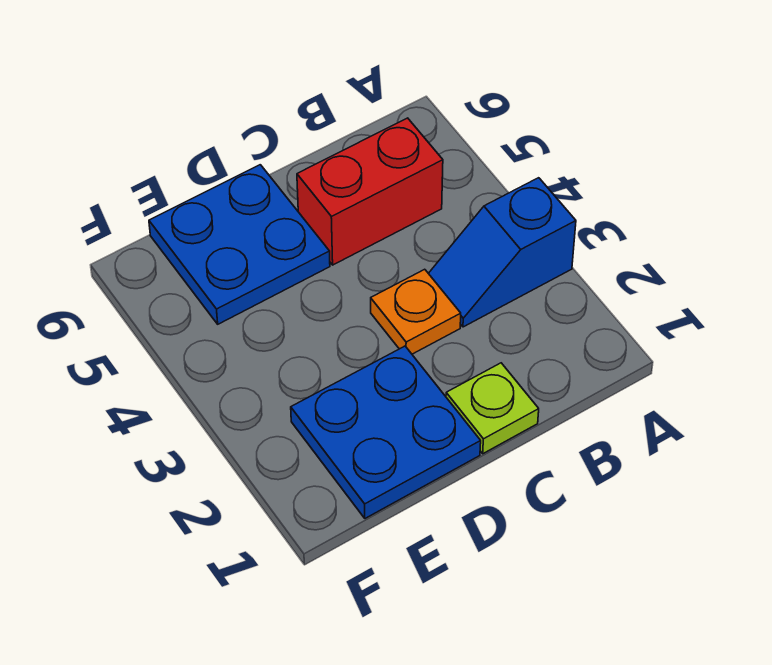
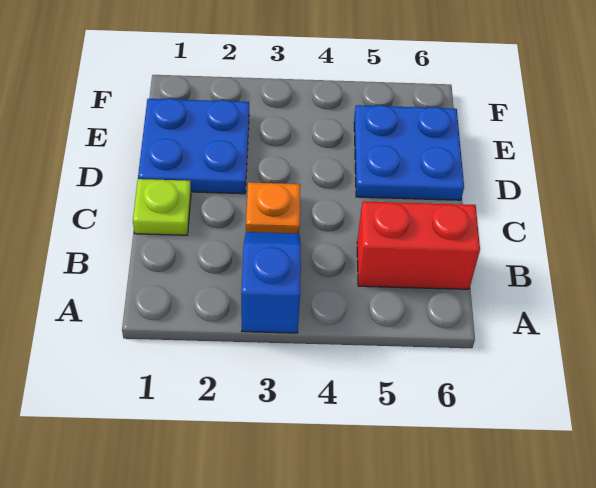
red 1x2 brick [297,118,443,265] -> red 1x2 brick turned to [357,201,480,289]

